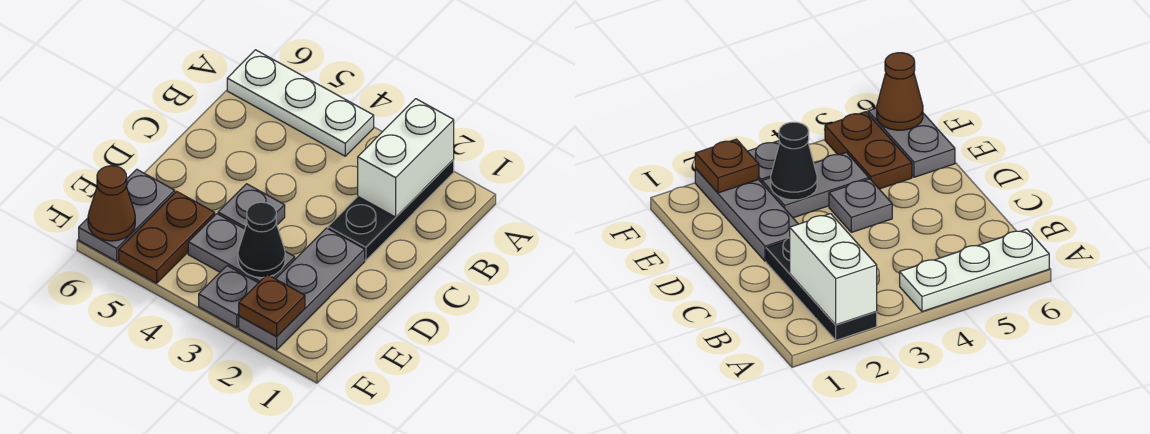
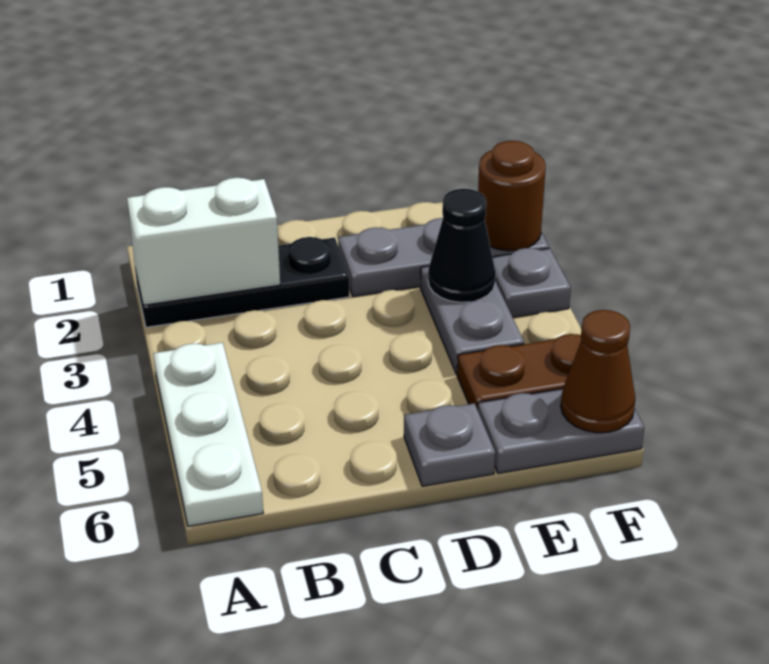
grey 1x1 plate [218,184,285,229] -> grey 1x1 plate moved to [404,403,495,486]
brown 1x1 plate [239,275,305,337] -> brown 1x1 round brick [478,141,546,251]

